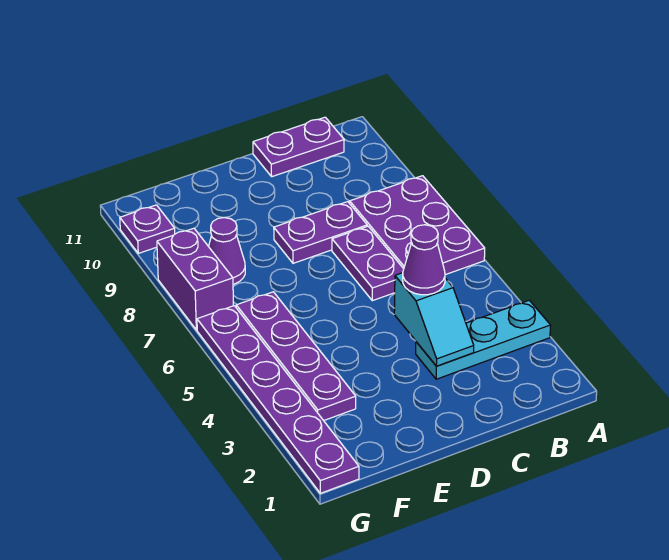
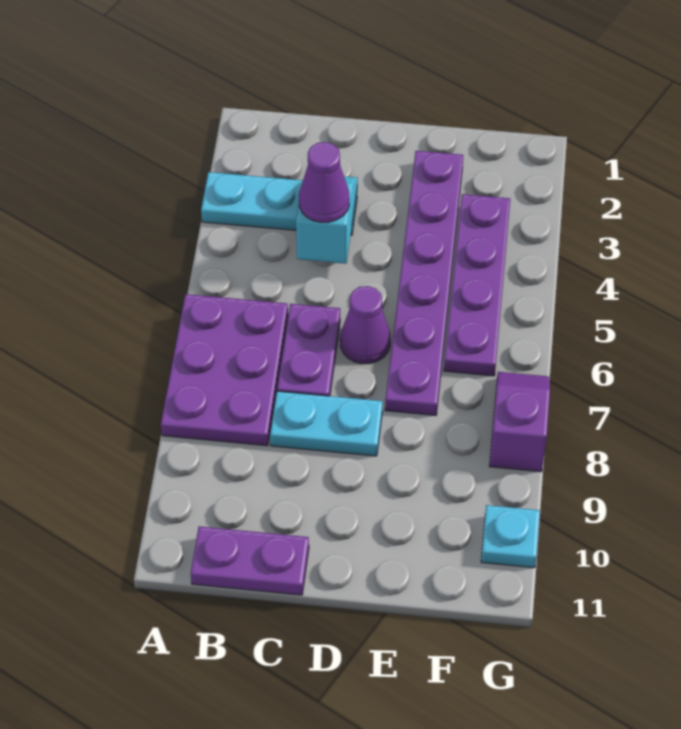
purple 1x2 plate [274,202,367,263] -> cyan 1x2 plate [270,391,383,456]
purple 1x1 cone [209,218,245,284] -> purple 1x1 cone moved to [340,286,391,364]
purple 1x6 plate [197,306,359,493] -> purple 1x6 plate moved to [385,151,463,415]
purple 1x2 brick [157,228,234,330] -> purple 1x2 slope [489,372,550,472]
purple 1x1 plate [120,205,175,253] -> cyan 1x1 plate [481,505,540,568]

